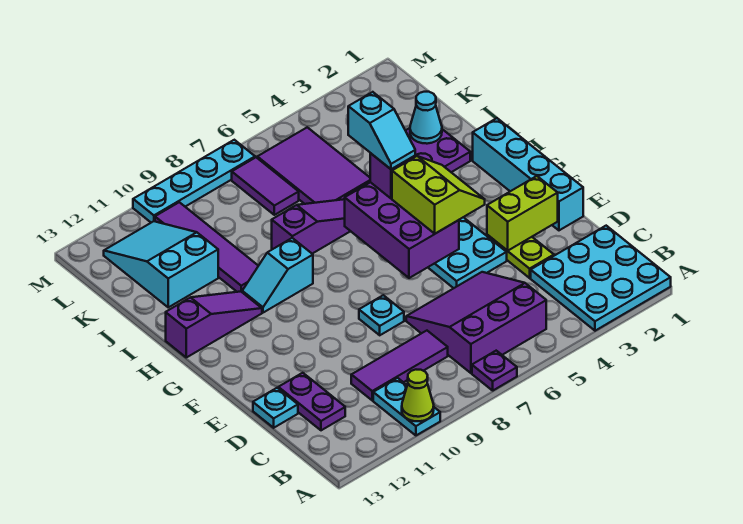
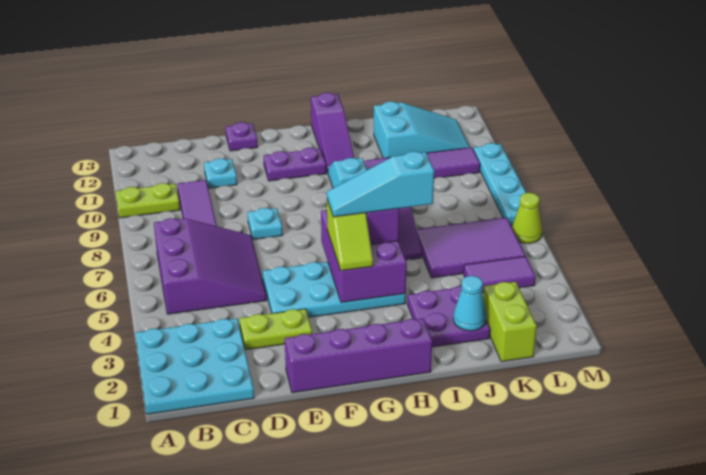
purple 1x1 plate [472,351,517,390] -> purple 1x1 plate moved to [226,122,258,151]
cyan 1x2 plate [373,378,440,435] -> lime 1x2 plate [116,183,180,218]
lime 1x1 cone [402,370,434,421] -> lime 1x1 cone moved to [512,193,542,243]
purple 1x2 plate [278,373,345,430] -> purple 1x2 plate moved to [264,148,326,181]
cyan 1x1 plate [253,388,298,428] -> cyan 1x1 plate moved to [204,158,237,188]
cyan 1x4 brick [473,118,583,230] -> purple 1x4 brick [285,318,432,393]
lime 1x2 brick [487,176,558,251] -> lime 1x2 brick moved to [483,282,537,362]
lime 2x2 slope [392,156,485,234] -> lime 1x2 slope [327,200,373,271]
purple 2x3 brick [345,182,459,278] -> purple 2x3 brick turned to [321,210,407,302]
cyan 1x2 slope [348,92,415,169] -> cyan 1x3 slope [327,151,434,217]
purple 1x2 tile [232,157,299,215] -> purple 1x2 tile moved to [464,256,536,293]

